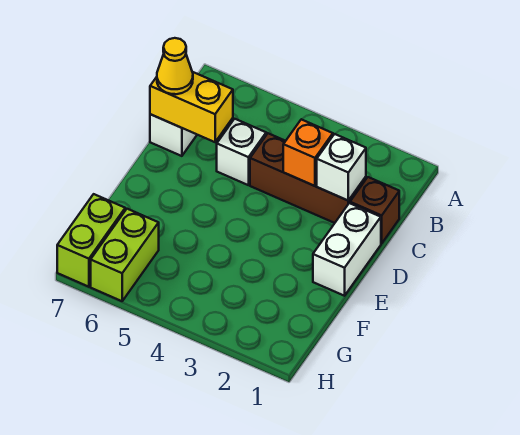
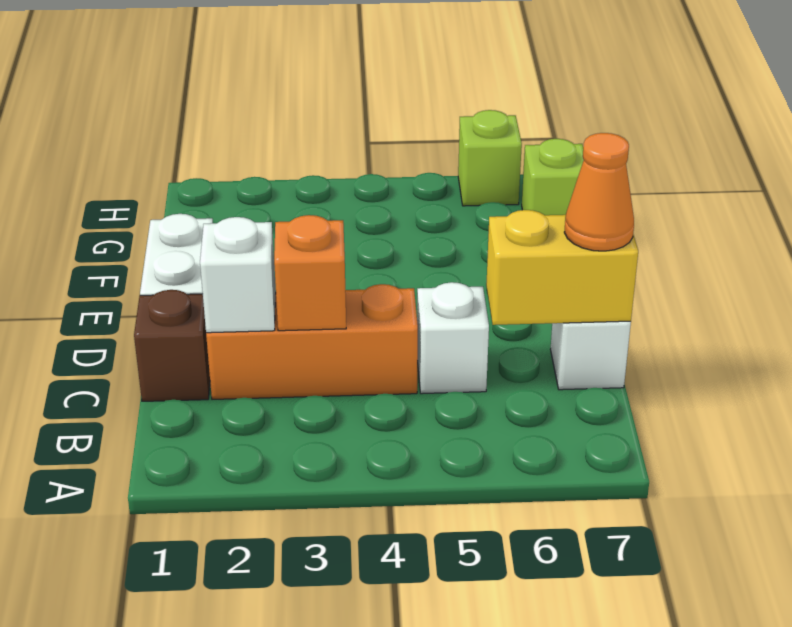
brown 1x3 brick [250,133,366,223] -> orange 1x3 brick [206,284,418,399]
yellow 1x1 cone [157,38,193,94] -> orange 1x1 cone [564,133,634,251]
lime 1x2 brick [91,209,159,301] -> lime 1x1 brick [458,110,522,206]
lime 1x2 brick [57,194,125,287] -> lime 1x1 brick [522,139,584,215]

